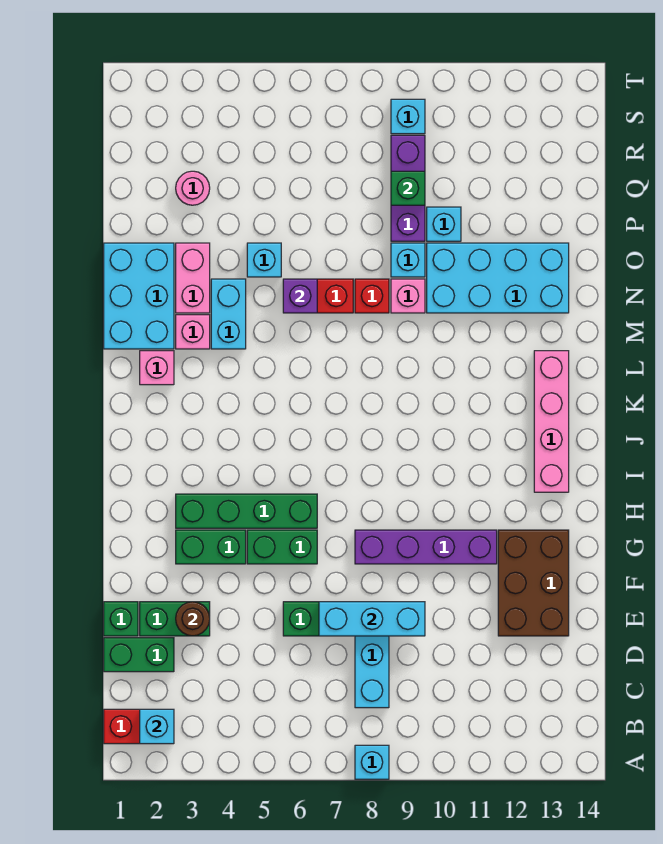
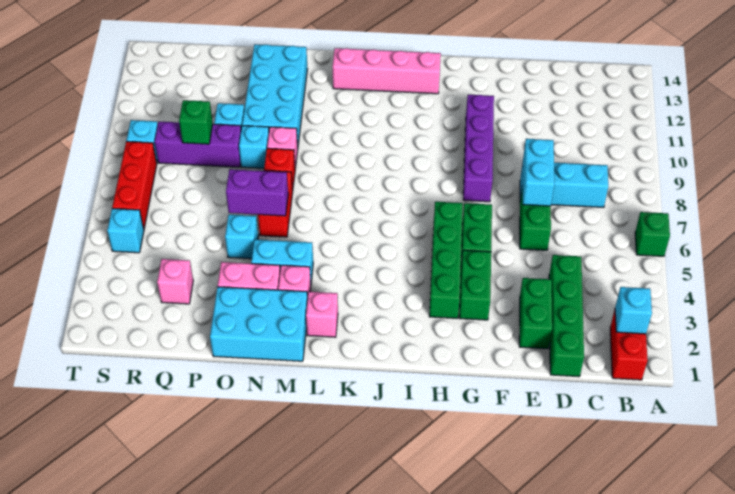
cyan 1x1 brick [355,745,389,779] -> cyan 1x1 brick moved to [107,208,144,253]
green 1x2 brick [104,638,174,672] -> green 1x4 brick [549,255,584,377]
green 1x1 brick [104,602,138,636] -> green 1x1 brick moved to [635,212,670,256]
brown 1x1 round brick [176,602,210,636] -> none
cyan 1x3 brick [319,602,425,636] -> cyan 1x2 brick [522,139,554,206]
brown 2x3 brick [498,530,569,636] -> none
purple 1x1 brick [283,279,317,313] -> purple 1x2 brick [226,169,288,216]
pink 1x1 round brick [176,171,210,205] -> pink 1x1 brick [157,259,193,304]
none -> red 1x3 brick [112,141,157,228]

